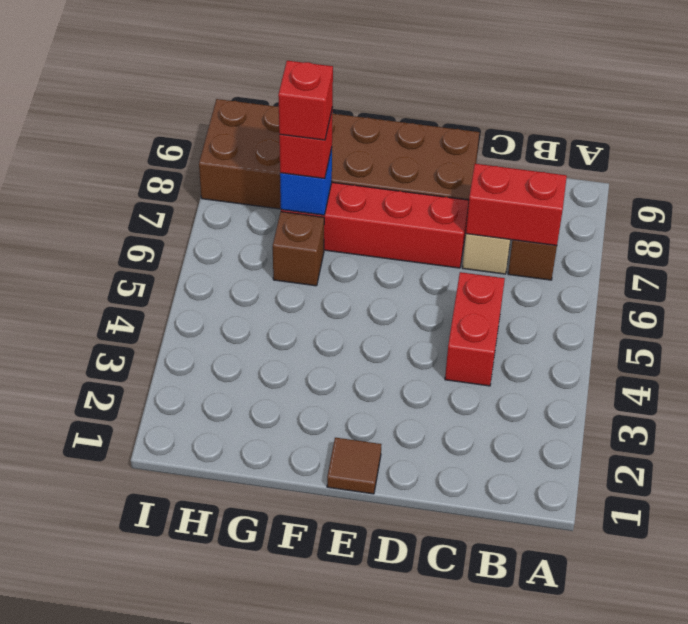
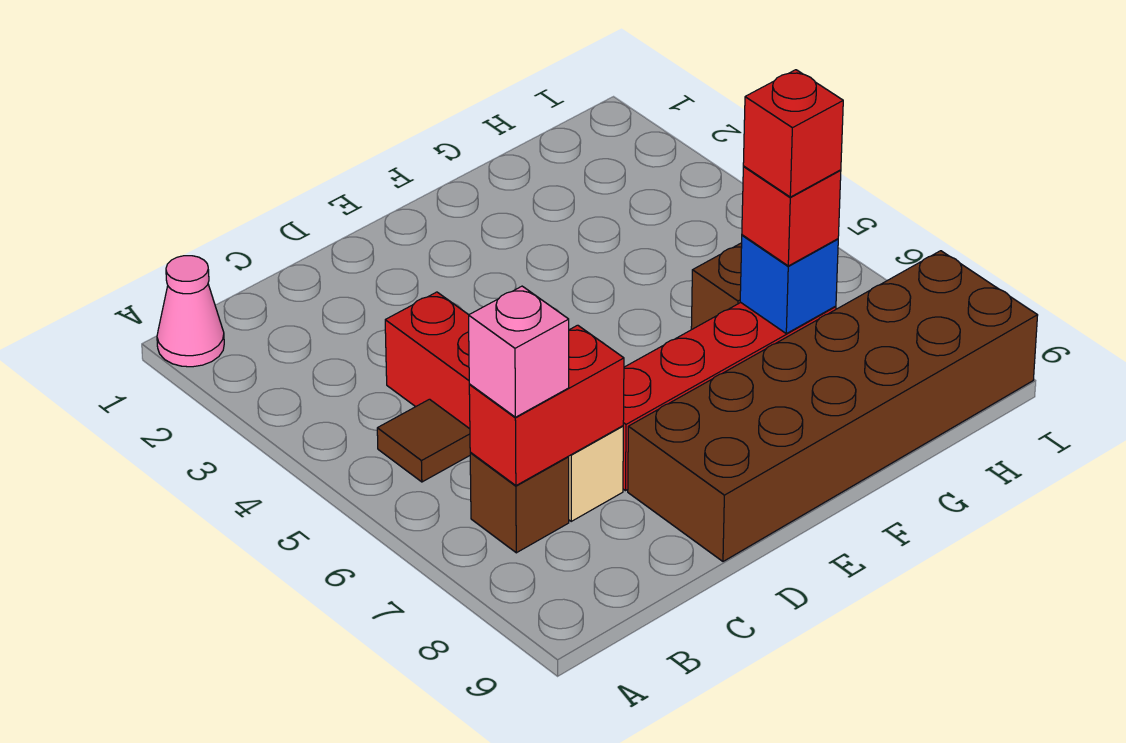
none -> pink 1x1 cone [157,256,224,367]
none -> pink 1x1 brick [469,286,569,417]
brown 1x1 tile [327,438,381,494] -> brown 1x1 tile moved to [377,399,471,482]

